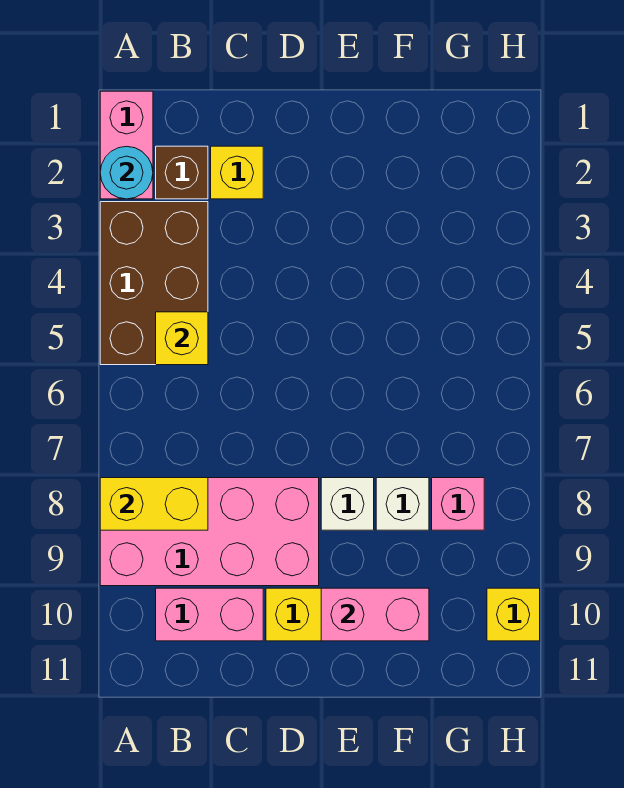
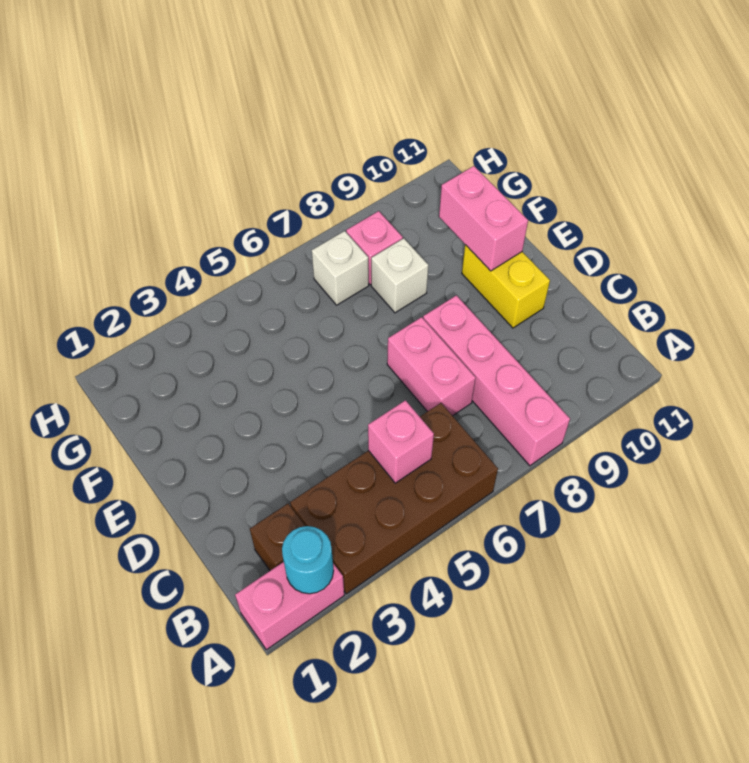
brown 2x3 brick [100,202,208,365] -> brown 2x4 brick [290,403,498,594]
pink 2x4 brick [100,478,319,586] -> pink 1x4 brick [423,295,570,466]
yellow 1x2 brick [100,478,208,530] -> none
yellow 1x1 brick [156,312,208,365] -> pink 1x1 brick [368,400,434,483]
pink 1x2 brick [156,588,263,641] -> pink 1x2 brick moved to [387,317,476,416]
yellow 1x1 brick [211,146,263,199] -> none
white 1x1 brick [321,478,374,530] -> white 1x1 brick moved to [312,231,369,305]
yellow 1x1 brick [487,588,540,641] -> none

